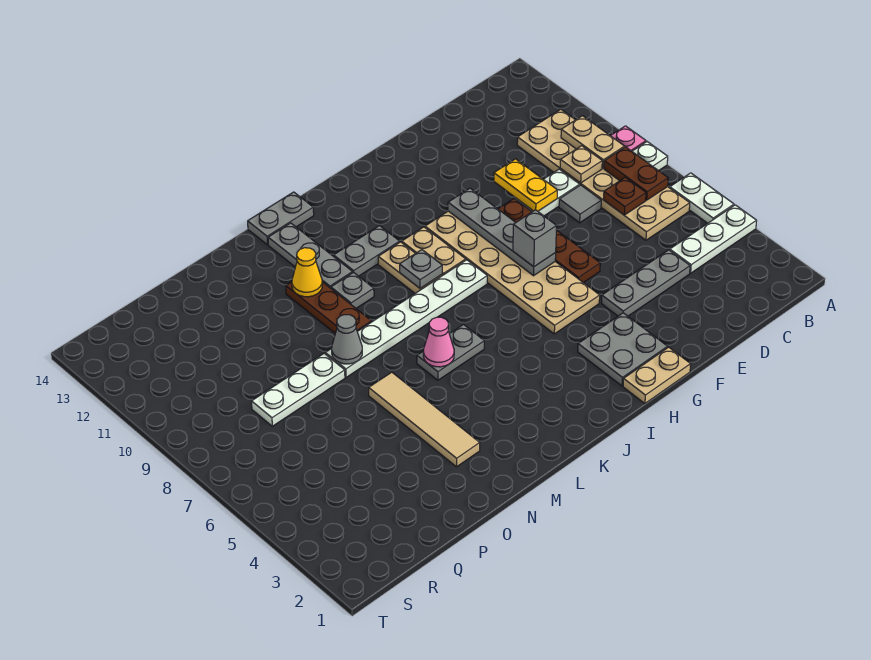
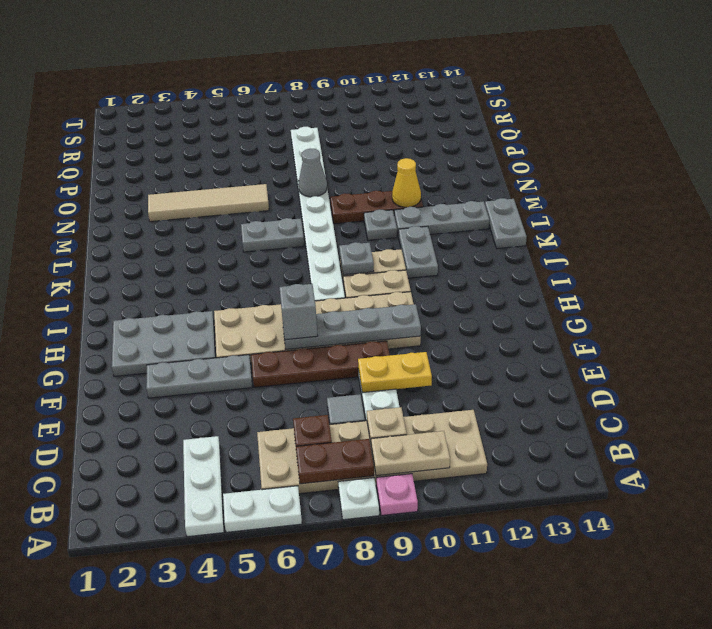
grey 1x3 plate [602,250,690,316] -> grey 1x3 plate turned to [146,355,252,398]
tan 1x2 plate [623,347,691,403] -> none
grey 2x2 plate [578,313,667,386] -> grey 2x3 plate [112,311,216,376]
grey 1x2 plate [417,325,484,380] -> grey 1x2 plate turned to [241,218,304,252]
pink 1x1 cone [423,317,454,367] -> none

